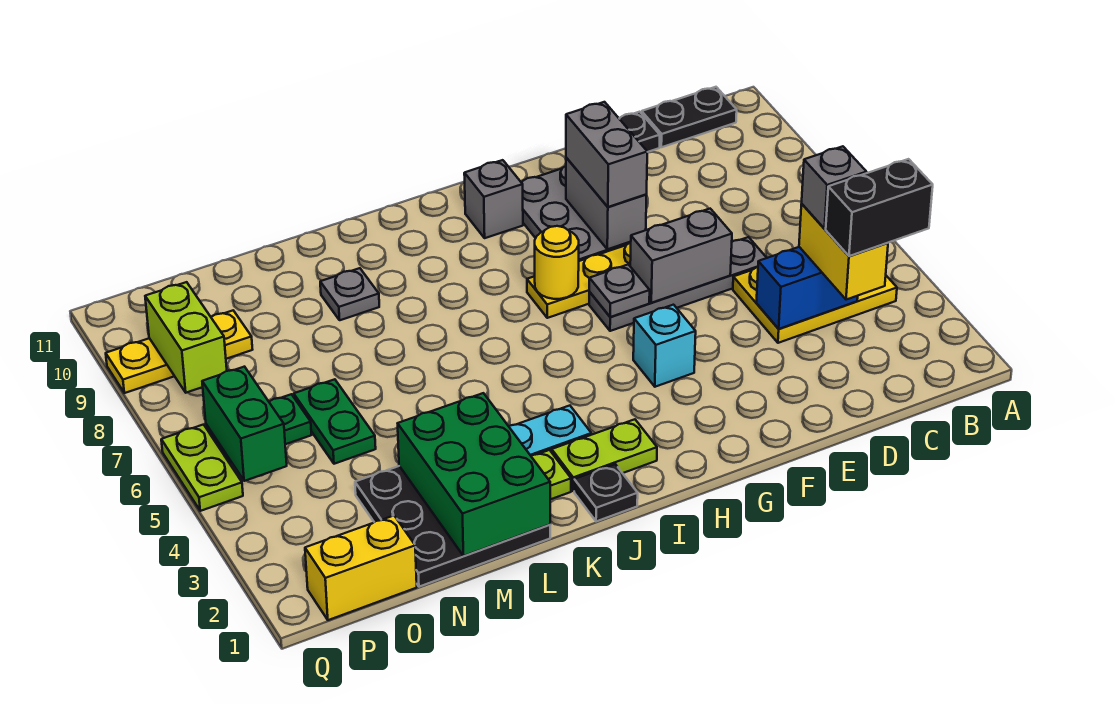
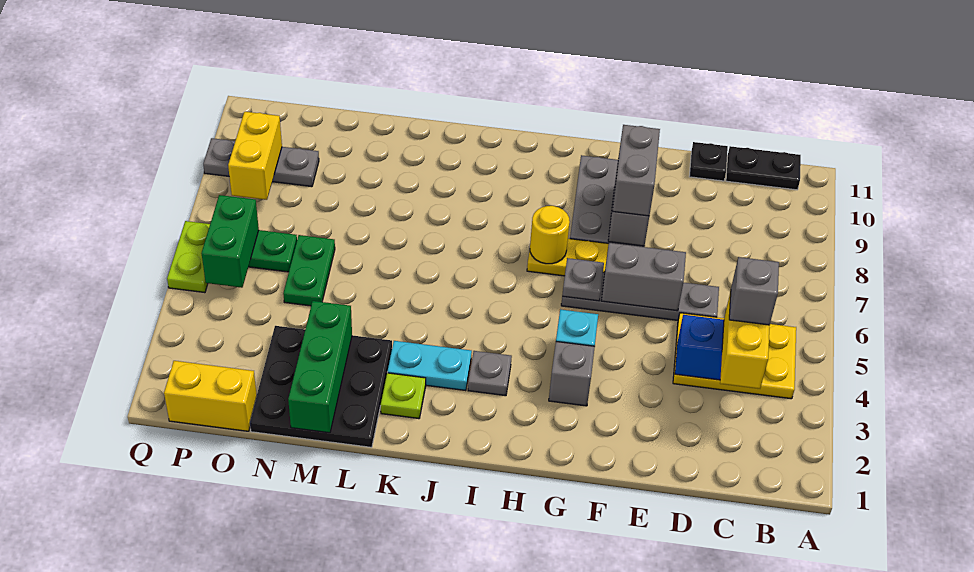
black 1x2 brick [826,159,933,256] -> none
grey 1x1 brick [464,160,523,238] -> grey 1x1 brick moved to [549,342,595,406]
lime 1x2 plate [552,419,657,491] -> none
black 1x1 plate [574,464,638,521] -> none
green 2x3 brick [398,393,550,556] -> green 1x3 brick [288,301,352,433]
grey 1x1 plate [320,268,379,320] -> grey 1x1 plate moved to [468,351,512,396]
yellow 1x3 plate [106,311,253,393] -> grey 1x3 plate [203,138,319,187]
lime 1x2 brick [145,282,227,393] -> yellow 1x2 brick [228,112,282,200]

